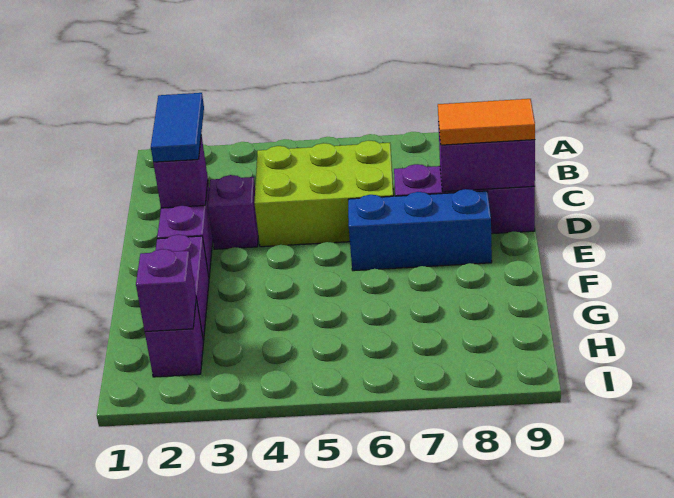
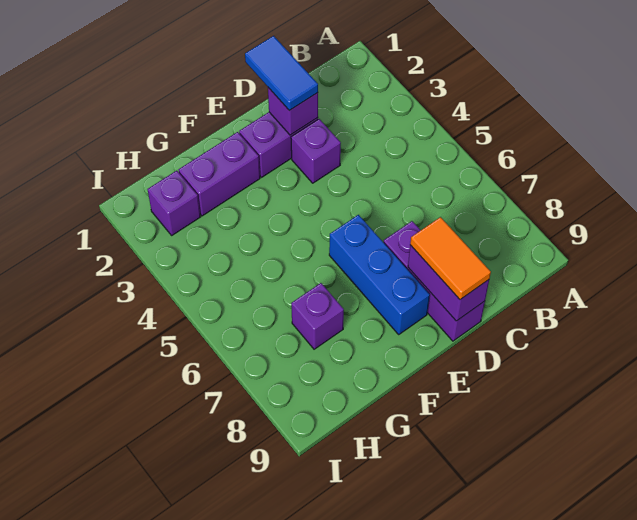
blue 1x2 tile [151,93,204,162] -> blue 1x2 tile turned to [245,36,318,111]
lime 2x3 brick [254,141,393,247] -> none
purple 1x1 brick [136,249,196,332] -> purple 1x1 brick moved to [291,283,344,349]

